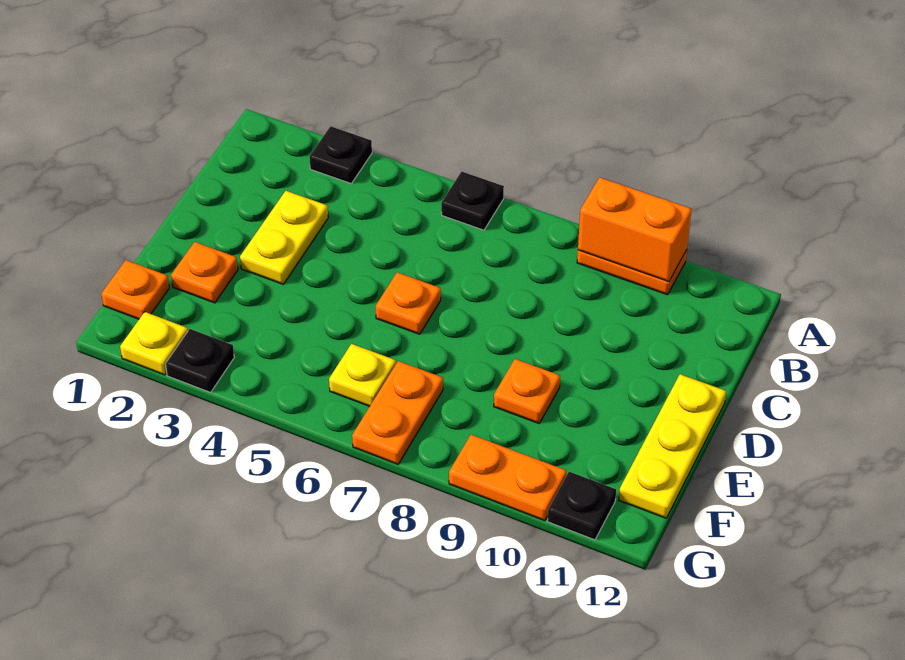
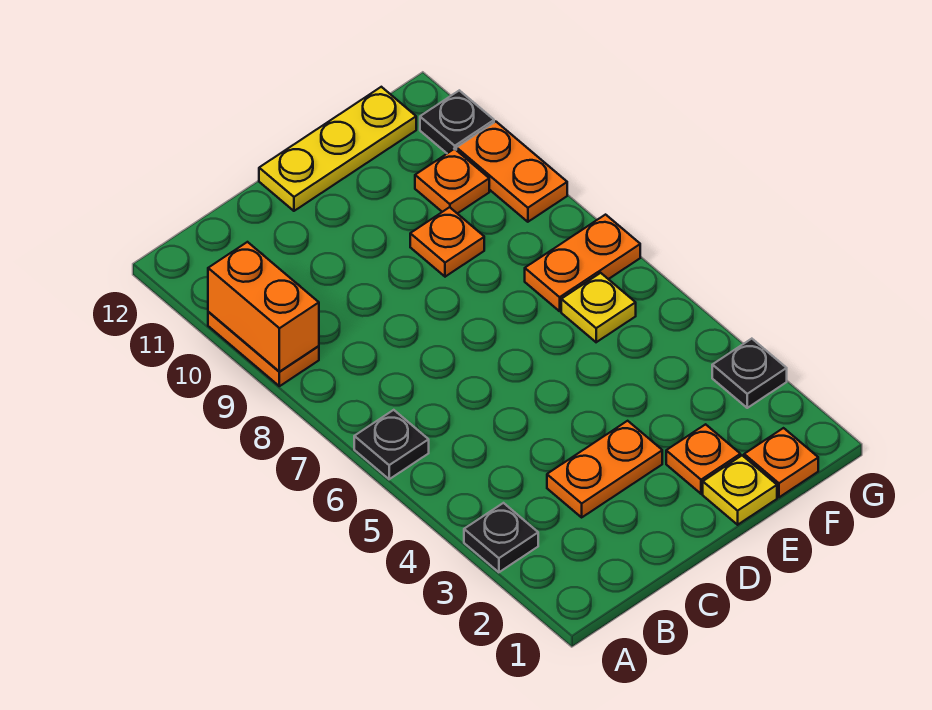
yellow 1x2 plate [240,191,328,284] -> orange 1x2 plate [547,421,662,517]
orange 1x1 plate [376,272,441,334] -> orange 1x1 plate moved to [415,149,489,213]
yellow 1x1 plate [120,312,188,375] -> yellow 1x1 plate moved to [703,455,777,525]

